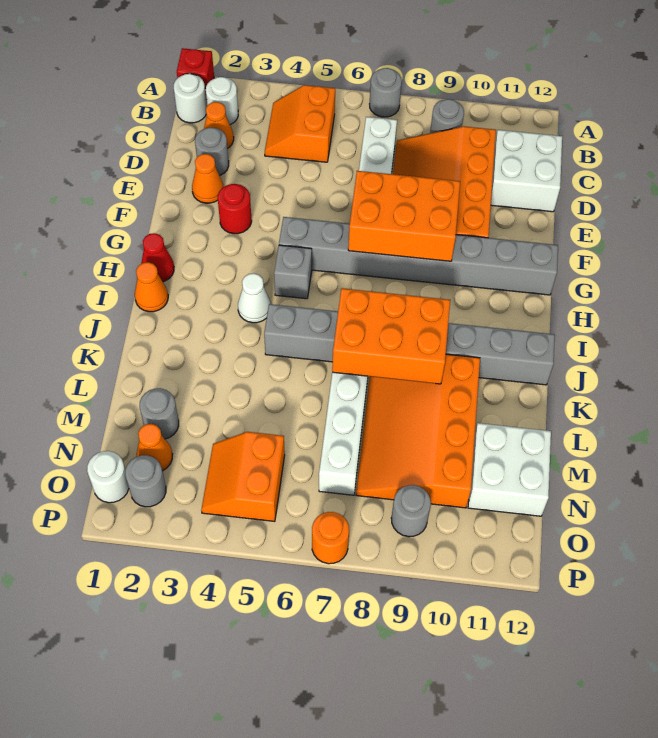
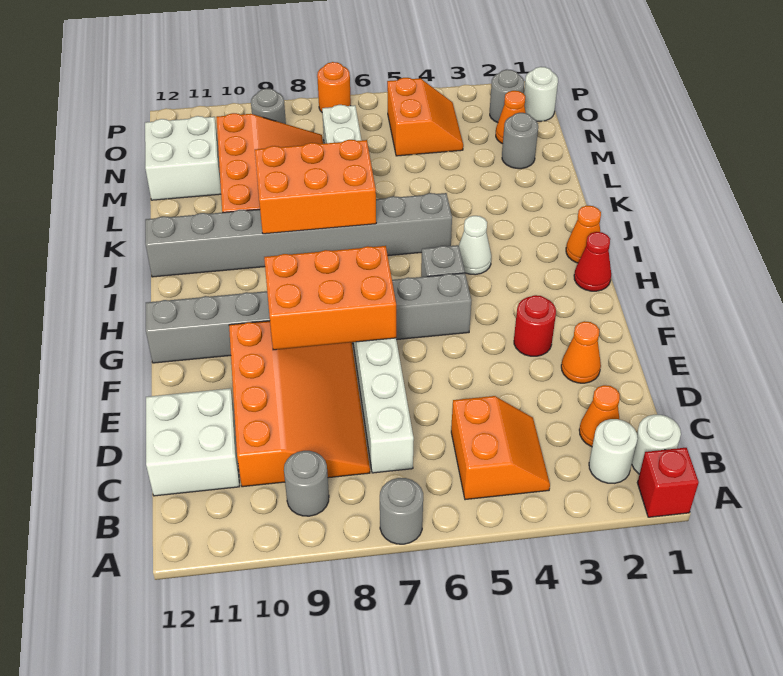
grey 1x1 round brick [195,128,229,176] -> none

